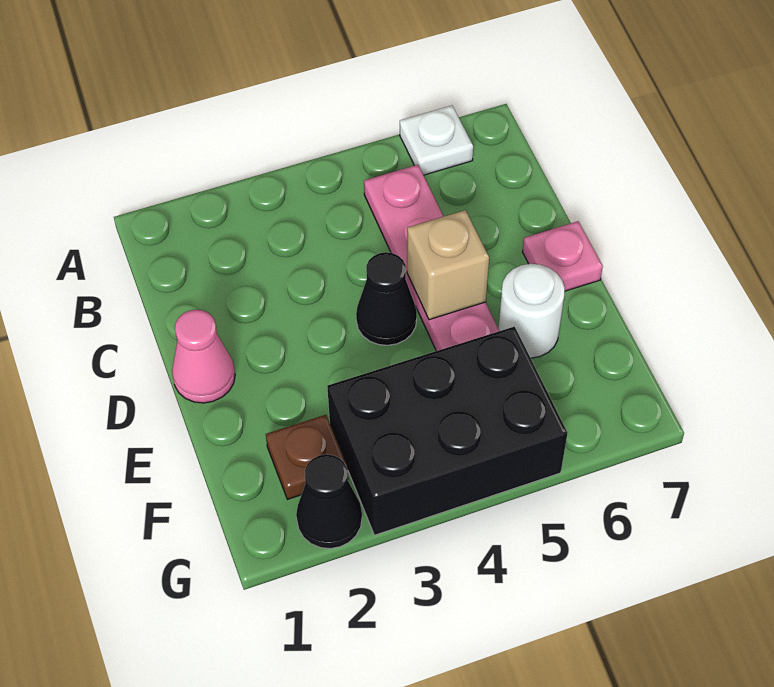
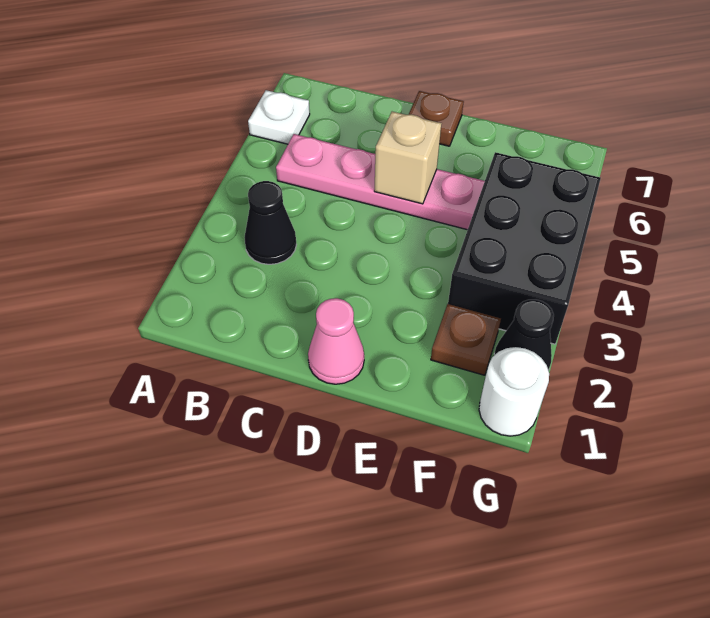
black 1x1 cone [356,252,417,345] -> black 1x1 cone moved to [244,181,296,264]
pink 1x1 plate [523,221,603,291] -> brown 1x1 plate [409,91,464,146]
white 1x1 round brick [498,264,565,358] -> white 1x1 round brick moved to [479,347,549,436]

